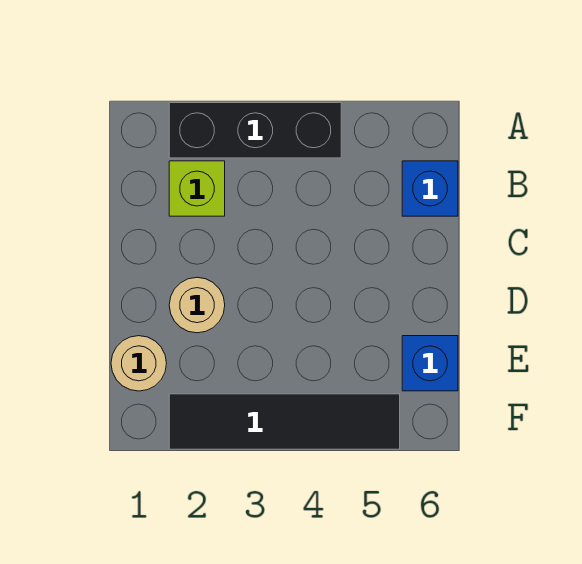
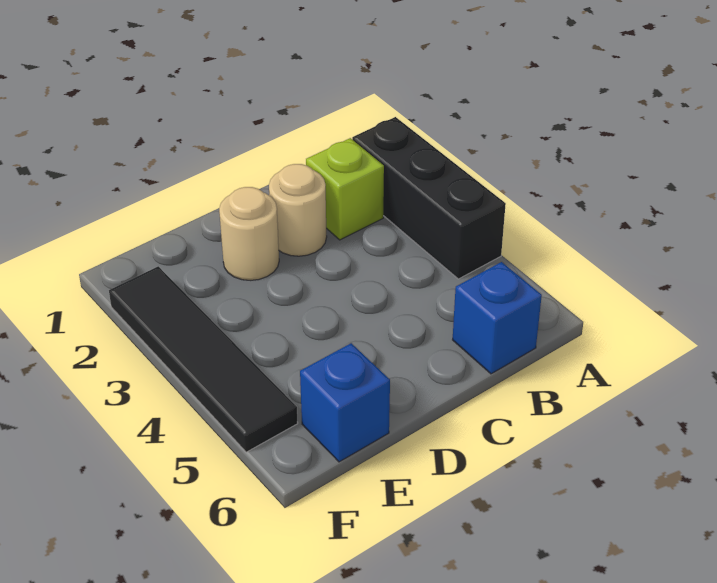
tan 1x1 round brick [111,336,166,391] -> tan 1x1 round brick moved to [269,164,327,256]

